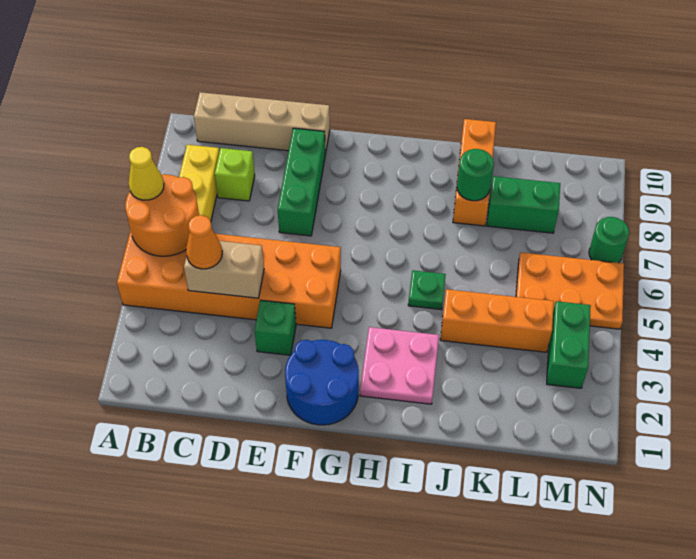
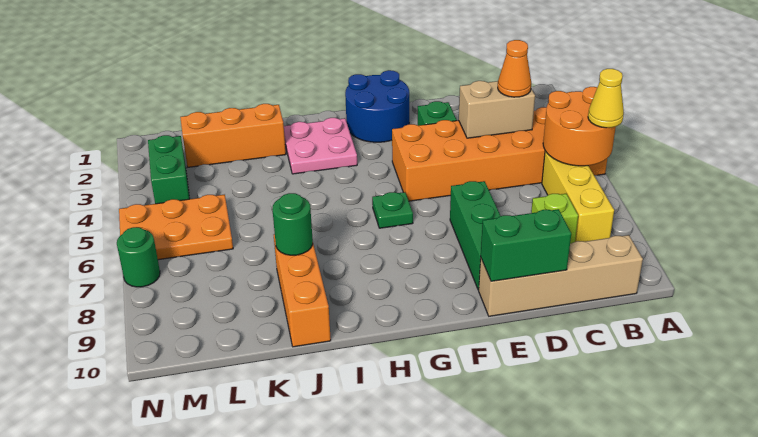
green 1x1 plate [408,270,446,310] -> green 1x1 plate moved to [372,192,413,228]
orange 1x3 brick [440,289,554,352] -> orange 1x3 brick moved to [180,104,286,167]
green 1x2 brick [487,176,560,233] -> green 1x2 brick moved to [481,209,571,281]

